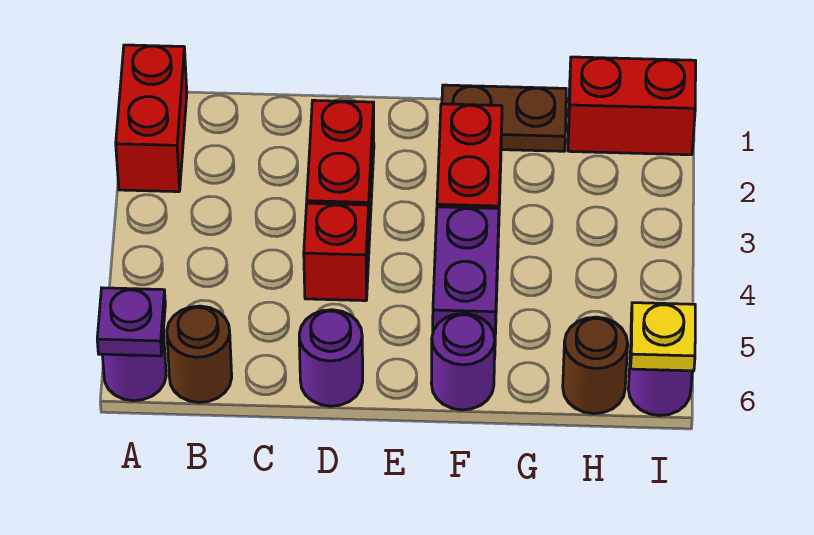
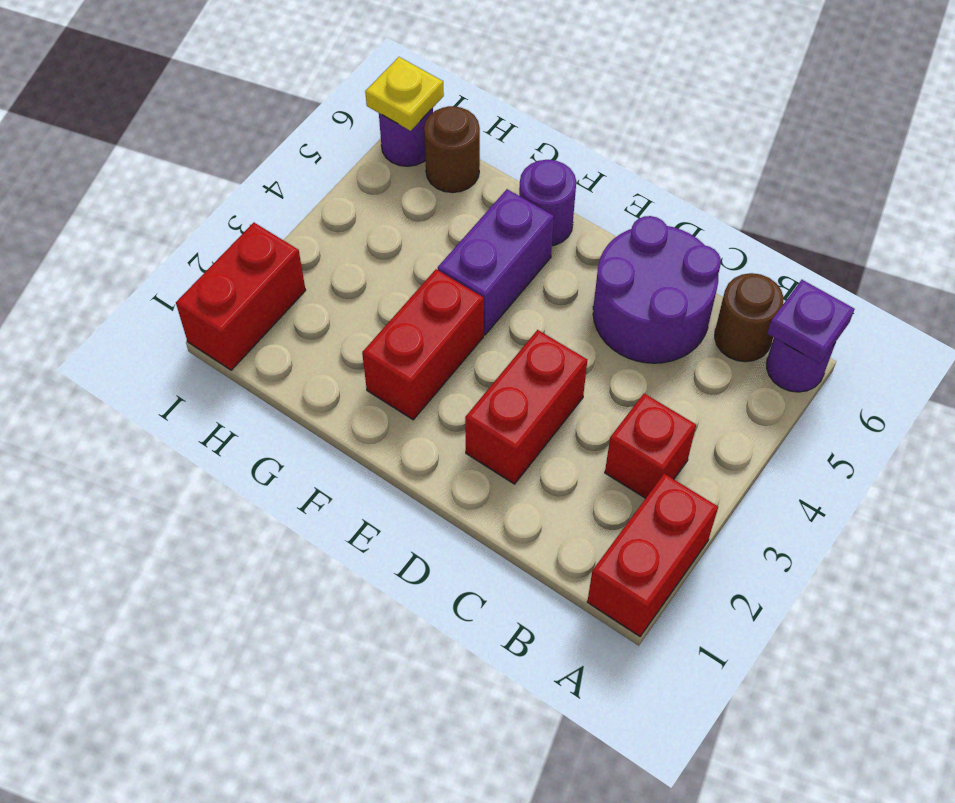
red 1x1 brick [304,203,369,301] -> red 1x1 brick moved to [605,393,696,498]
purple 1x1 round brick [299,310,363,406] -> purple 2x2 round brick [593,216,721,363]
brown 1x2 plate [442,85,566,151] -> none
red 1x2 brick [568,57,696,155] -> red 1x2 brick turned to [176,223,306,370]

